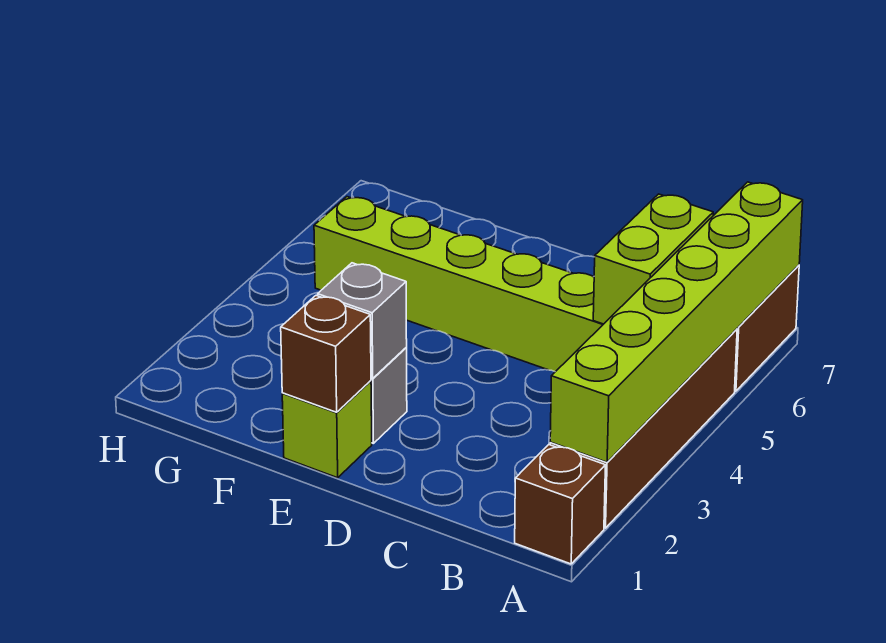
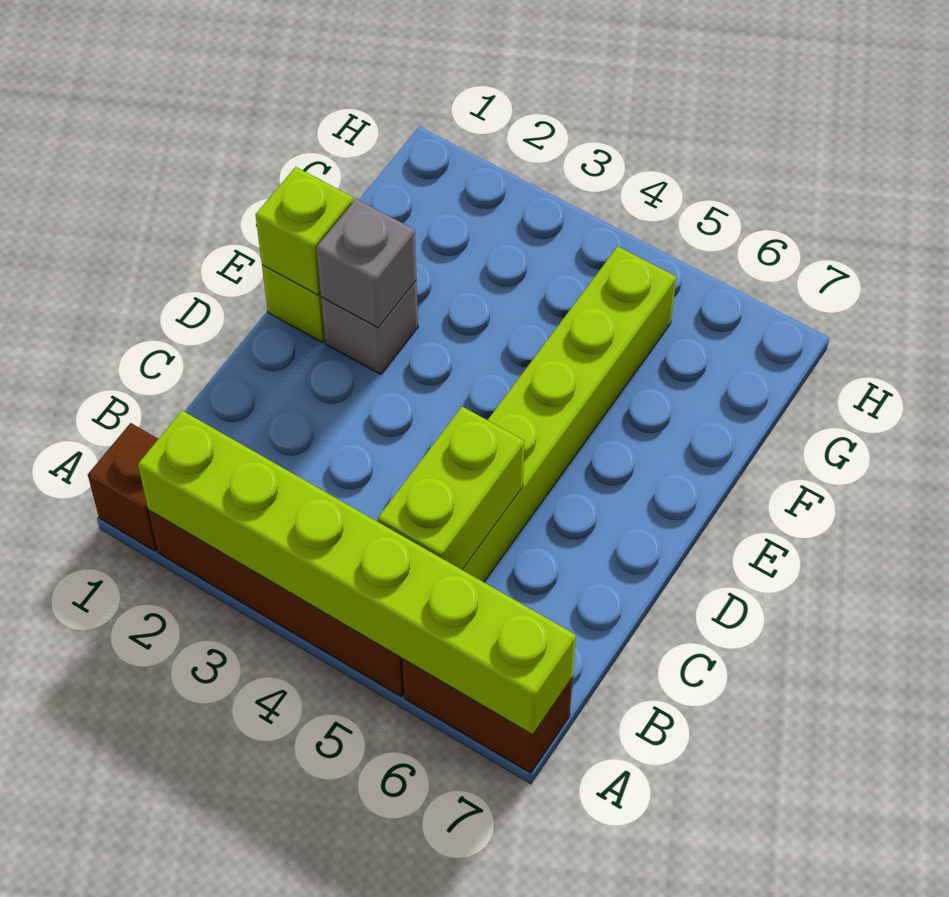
lime 1x2 brick [593,194,713,324] -> lime 1x2 brick turned to [378,407,525,570]
brown 1x1 brick [281,296,371,412] -> lime 1x1 brick [255,167,354,295]

